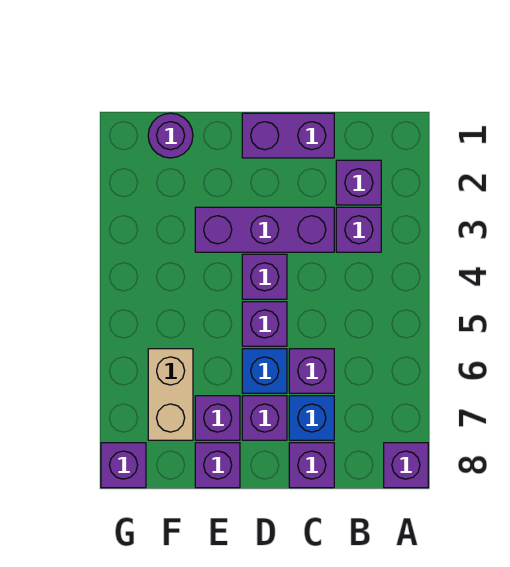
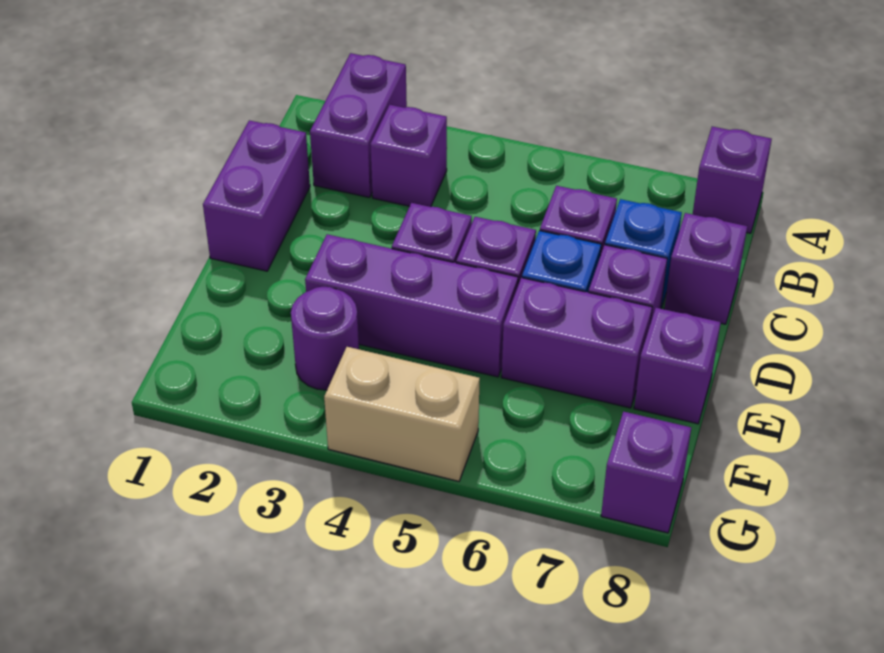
purple 1x1 brick [336,160,381,205] -> purple 1x2 brick [310,53,407,197]
purple 1x3 brick [195,207,334,252] -> purple 1x3 brick turned to [305,234,518,377]
purple 1x1 brick [195,396,240,440] -> purple 1x2 brick [501,278,652,408]
purple 1x1 round brick [148,113,193,158] -> purple 1x1 round brick moved to [291,287,359,390]
tan 1x2 brick [148,349,193,440] -> tan 1x2 brick moved to [324,347,480,481]

